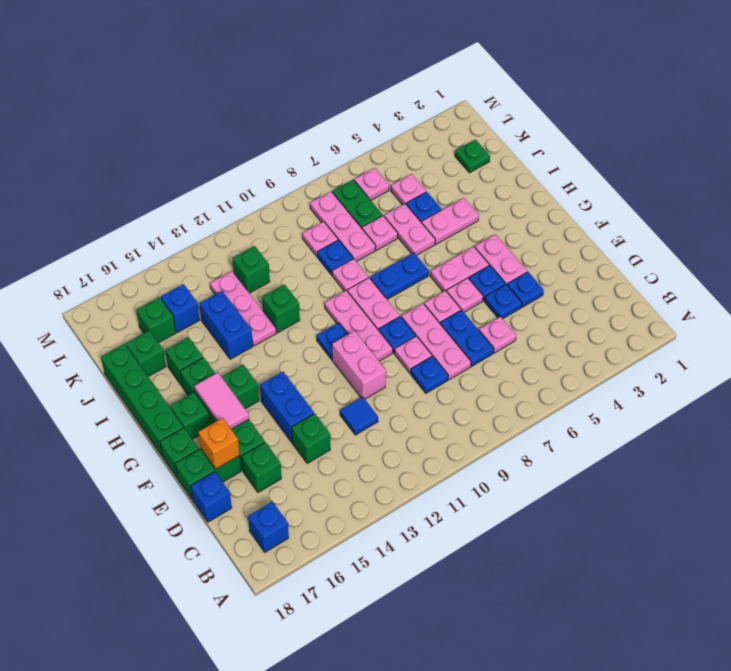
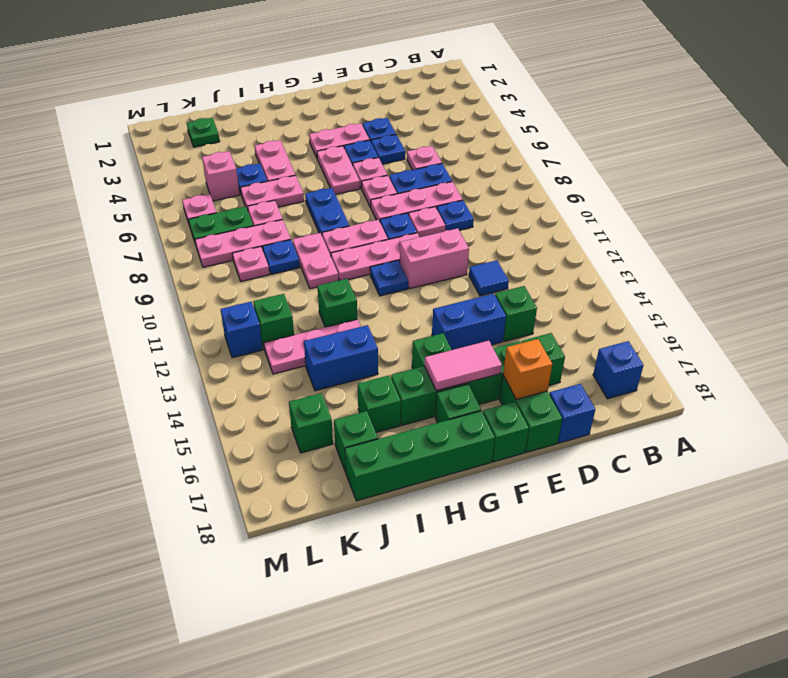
pink 1x1 plate [332,259,368,291] -> pink 1x2 plate [293,233,338,289]
pink 1x1 plate [391,174,426,205] -> pink 1x1 brick [202,151,240,201]
blue 1x1 brick [161,284,200,333] -> blue 1x1 brick moved to [221,302,263,358]

